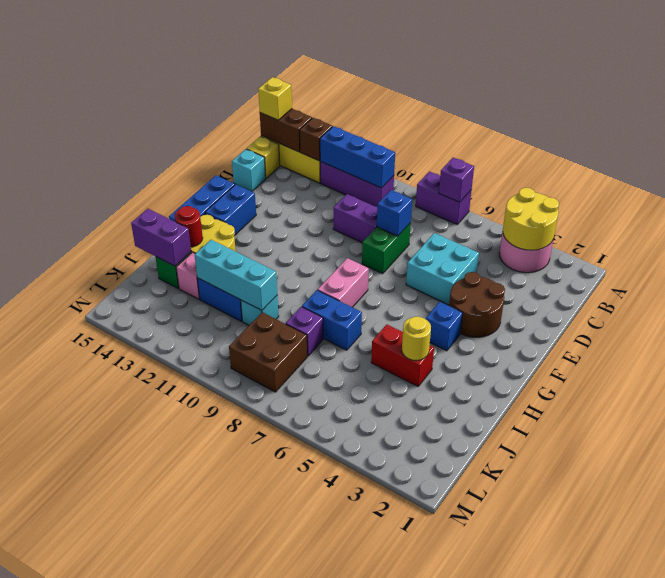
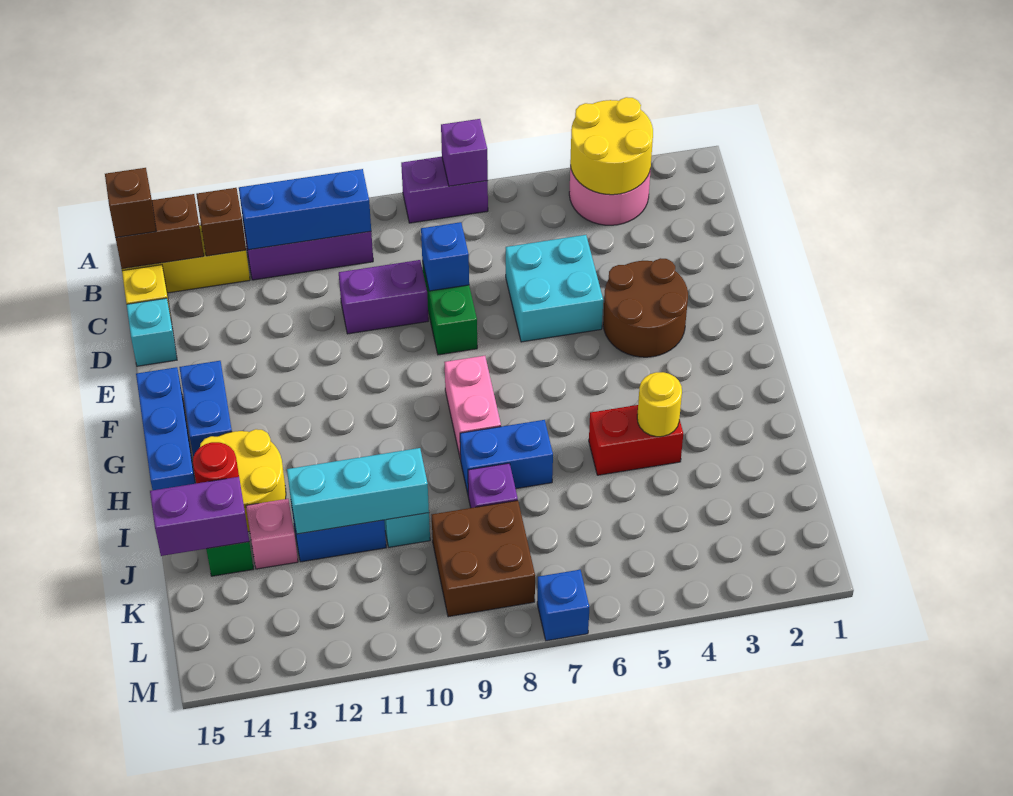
yellow 1x1 brick [258,77,292,120] -> brown 1x1 brick [105,168,156,238]
blue 1x1 brick [426,302,463,351] -> blue 1x1 brick moved to [537,570,589,641]

